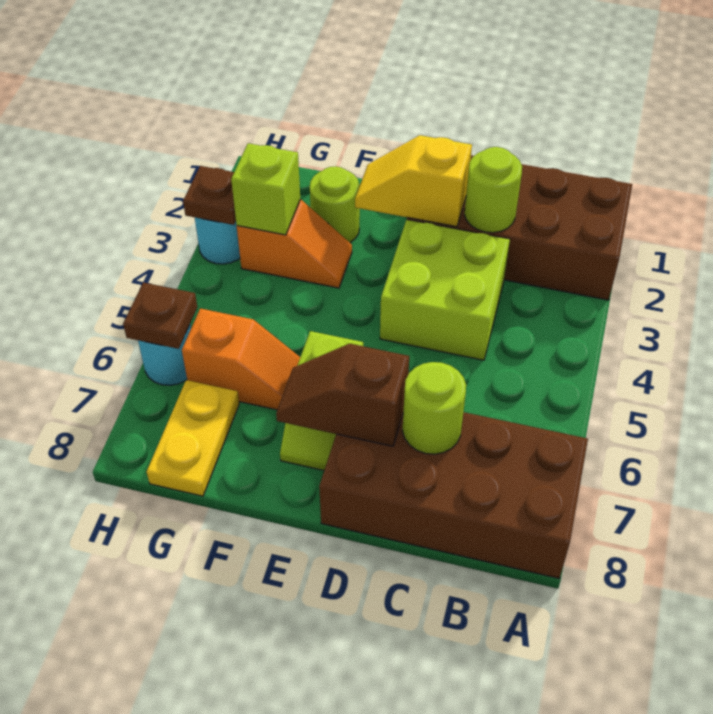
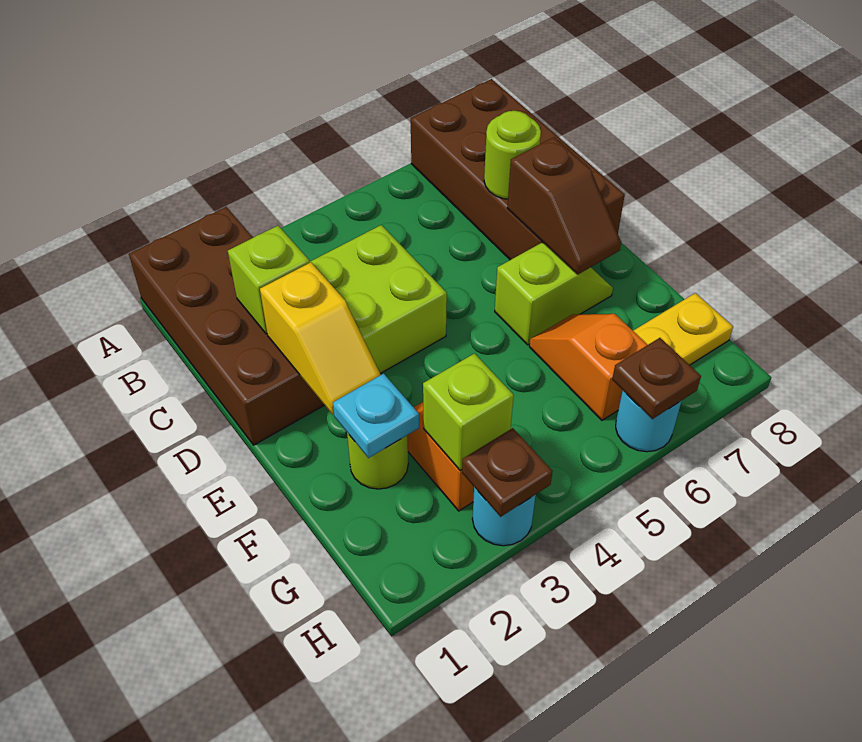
lime 1x1 round brick [465,147,522,233] -> lime 1x1 brick [228,226,310,334]
none -> cyan 1x1 plate [333,374,419,458]

